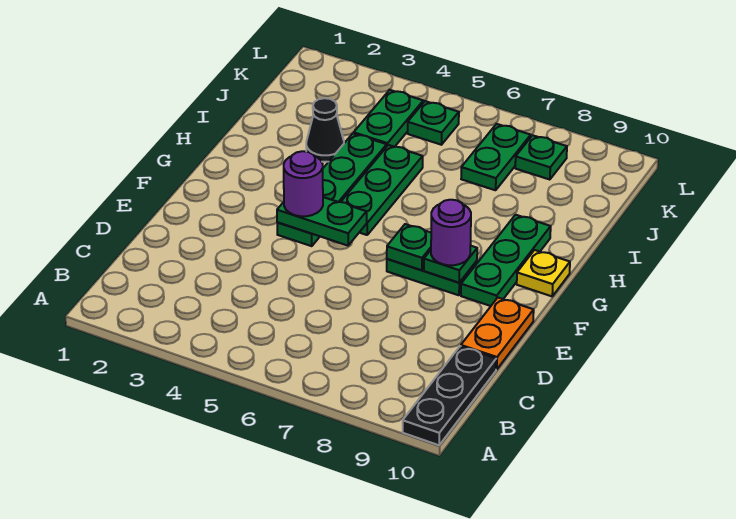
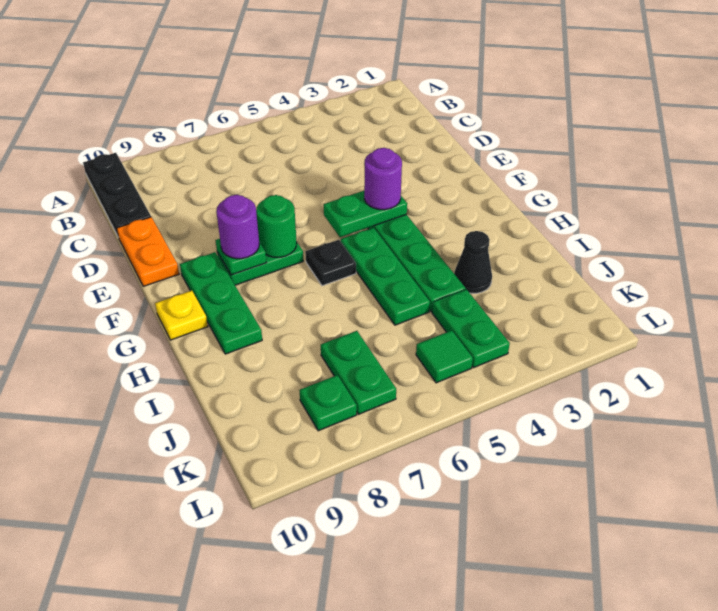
green 1x1 plate [387,224,431,270] -> green 1x1 round brick [256,195,297,257]
none -> black 1x1 plate [305,240,356,286]
green 1x1 plate [408,101,459,145] -> green 1x1 tile [416,330,473,383]

